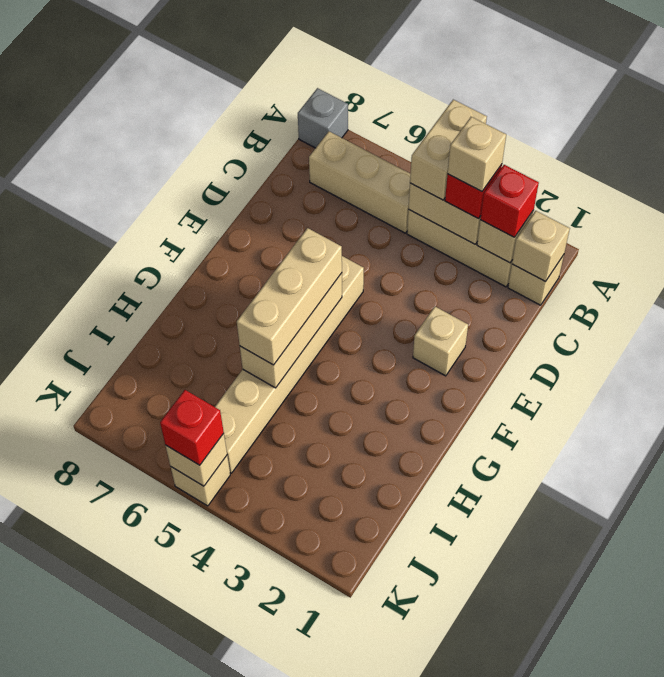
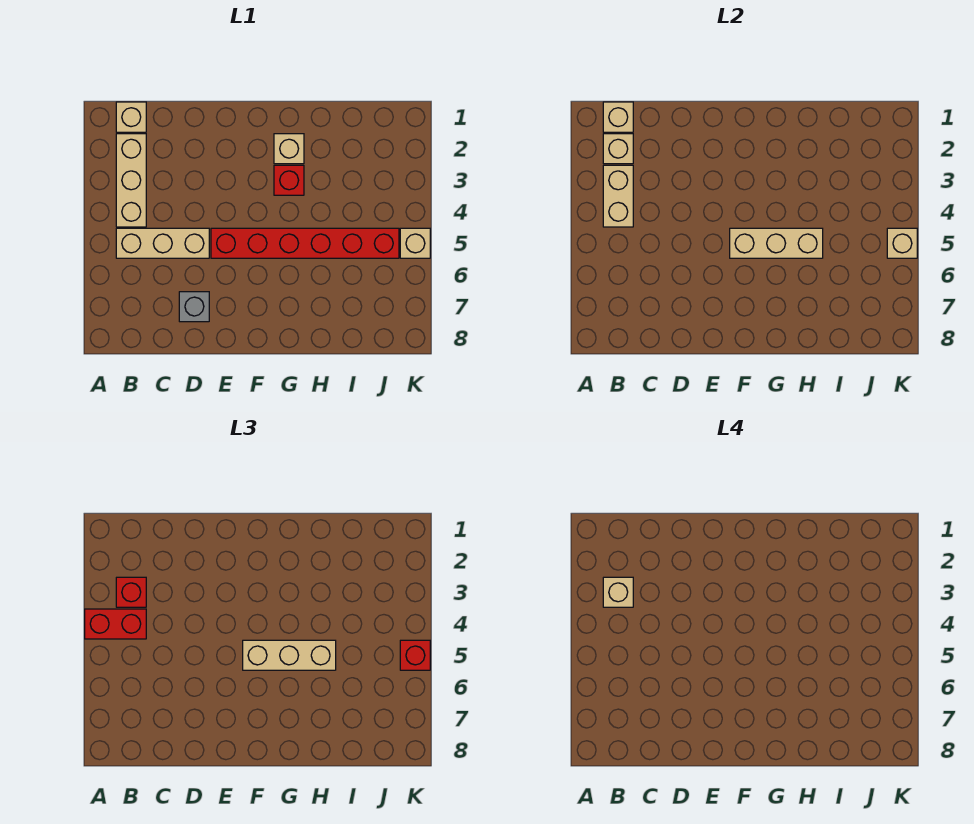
tan 1x2 brick [410,100,487,200] -> red 1x2 brick [85,609,146,639]
grey 1x1 brick [298,88,348,148] -> grey 1x1 brick moved to [179,292,209,322]
red 1x1 brick [480,165,539,237] -> red 1x1 brick moved to [274,165,304,195]
tan 1x3 brick [309,131,411,233] -> tan 1x3 brick turned to [116,228,209,258]
tan 1x1 brick [413,306,468,376] -> tan 1x1 brick moved to [274,134,304,164]
tan 1x6 brick [215,256,364,473] -> red 1x6 brick [211,228,399,258]

